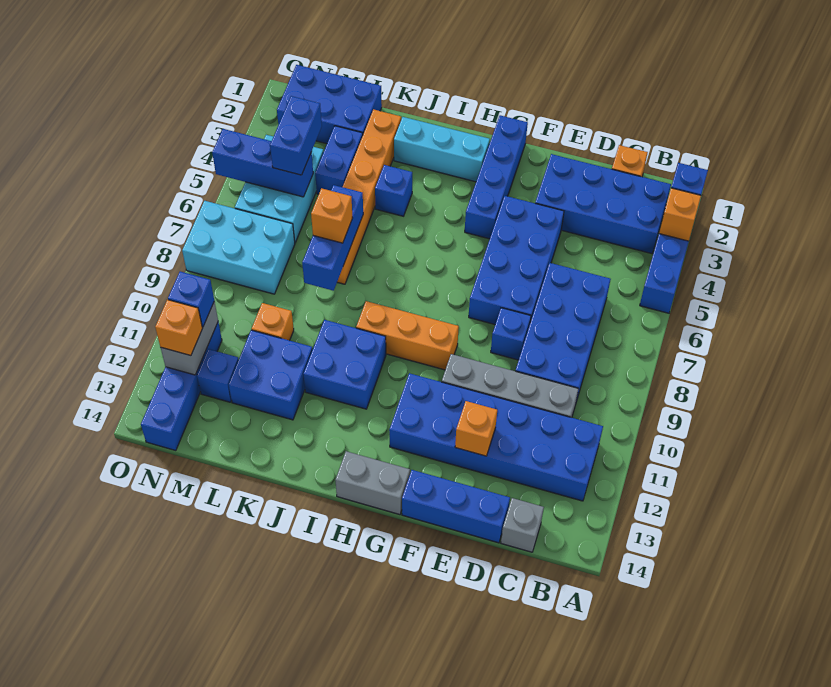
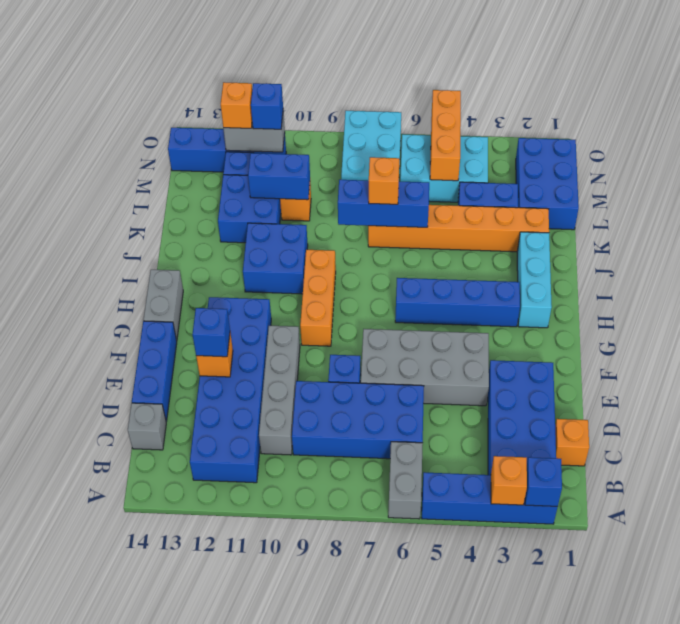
none -> grey 1x2 brick [388,442,423,519]
blue 2x4 brick [469,196,564,324] -> grey 2x4 brick [361,329,489,406]
blue 1x4 brick [465,115,528,239] -> blue 1x4 brick moved to [395,278,520,327]
blue 1x1 brick [375,165,412,216] -> blue 1x1 brick moved to [192,308,230,357]
blue 1x2 brick [270,96,322,175] -> blue 1x2 brick moved to [248,153,310,200]
blue 1x3 brick [212,129,313,197] -> orange 1x3 brick [430,90,461,181]

